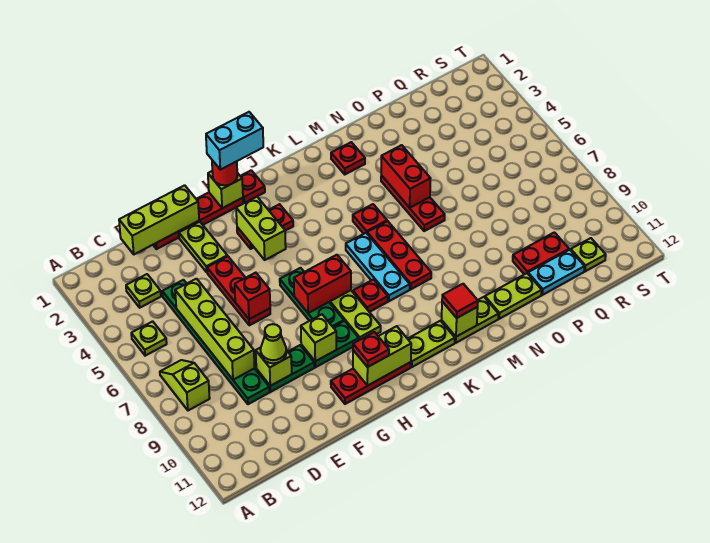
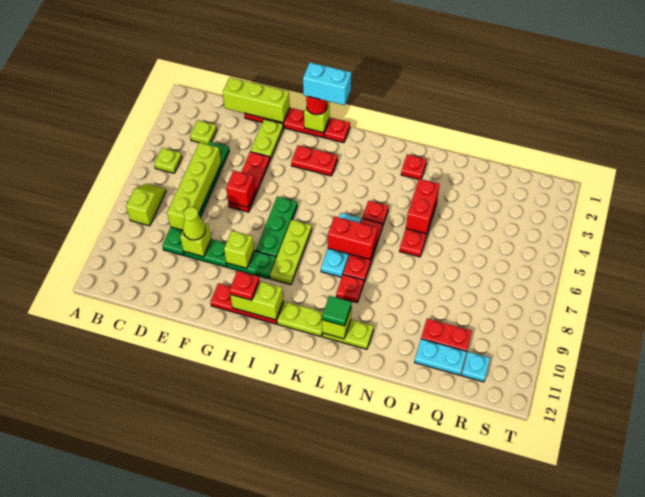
lime 1x2 brick [236,197,286,260] -> none
red 1x2 brick [294,255,351,313] -> red 1x2 brick moved to [328,216,378,260]
red 1x1 plate [353,279,388,312] -> red 1x1 plate moved to [336,274,364,303]
red 1x1 tile [442,284,478,318] -> green 1x1 tile [322,296,352,326]
lime 1x2 plate [485,273,542,319] -> none
lime 1x1 plate [571,238,606,271] -> cyan 1x1 plate [462,352,490,382]

